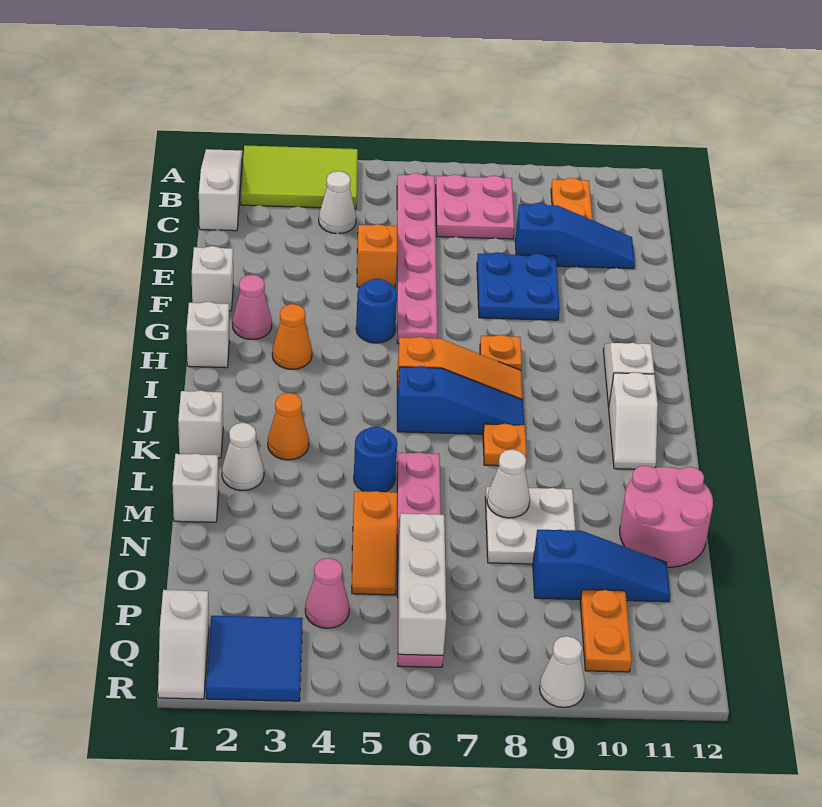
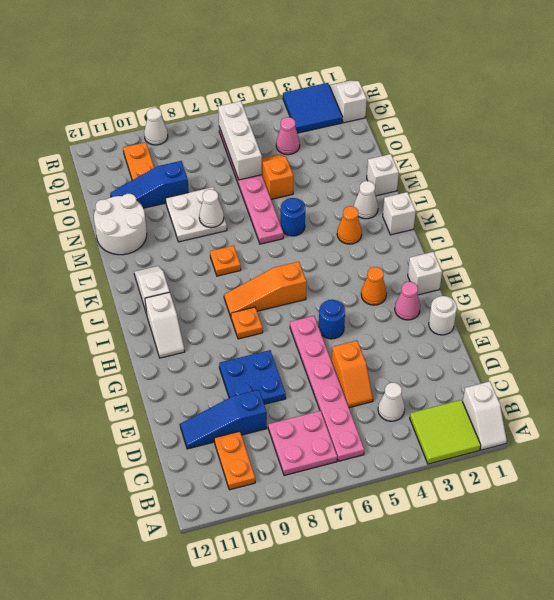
white 1x3 slope [199,149,242,231] -> white 1x2 slope [463,381,507,450]
lime 2x3 tile [241,145,358,209] -> lime 2x2 tile [410,400,481,464]
white 1x1 brick [192,246,233,311] -> white 1x1 round brick [429,296,457,335]
blue 1x3 slope [397,366,524,434] -> none
pink 2x2 round brick [620,466,713,567] -> white 2x2 round brick [94,194,147,255]

